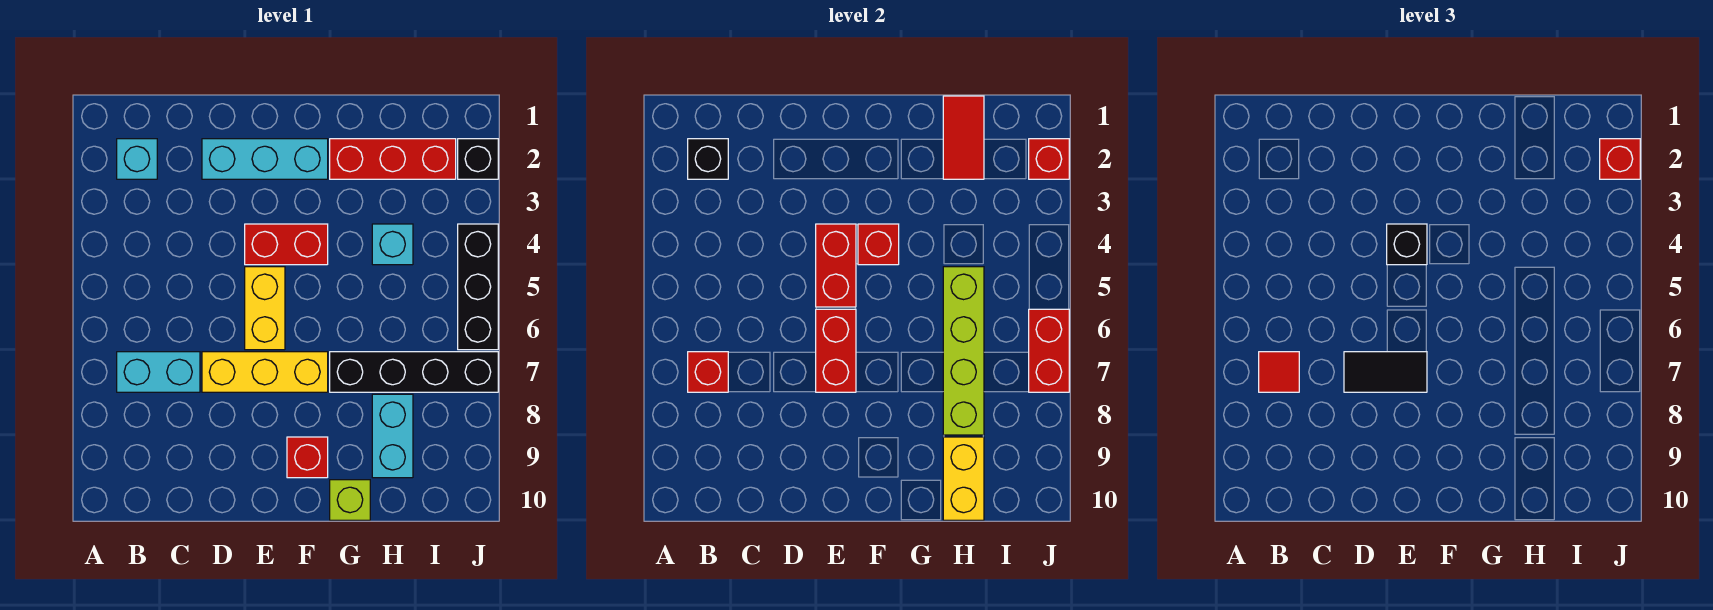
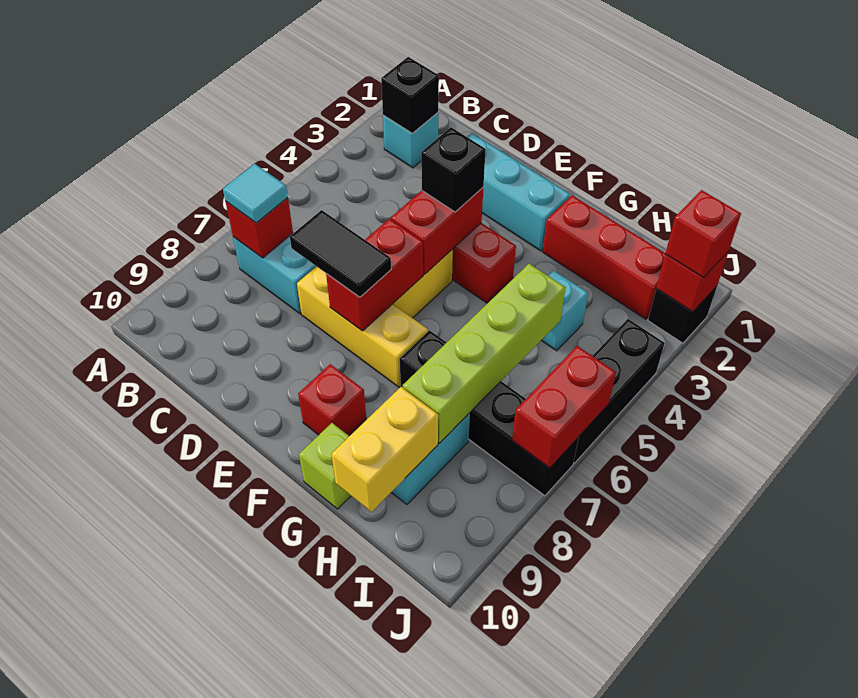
red 1x1 tile [1259,352,1299,392] -> cyan 1x1 tile [223,164,288,223]
red 1x1 brick [858,224,899,265] -> none
red 1x2 tile [943,96,984,179] -> none

